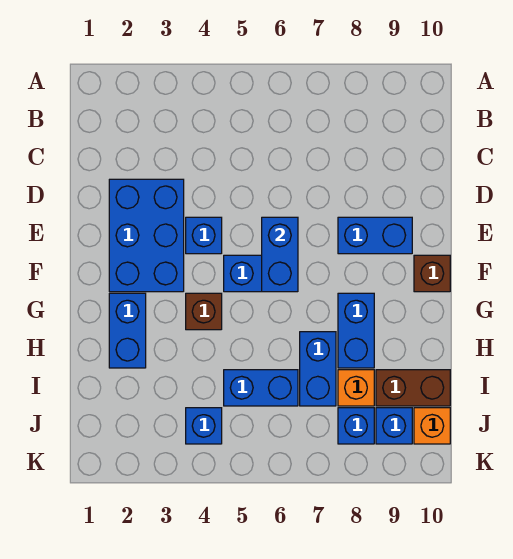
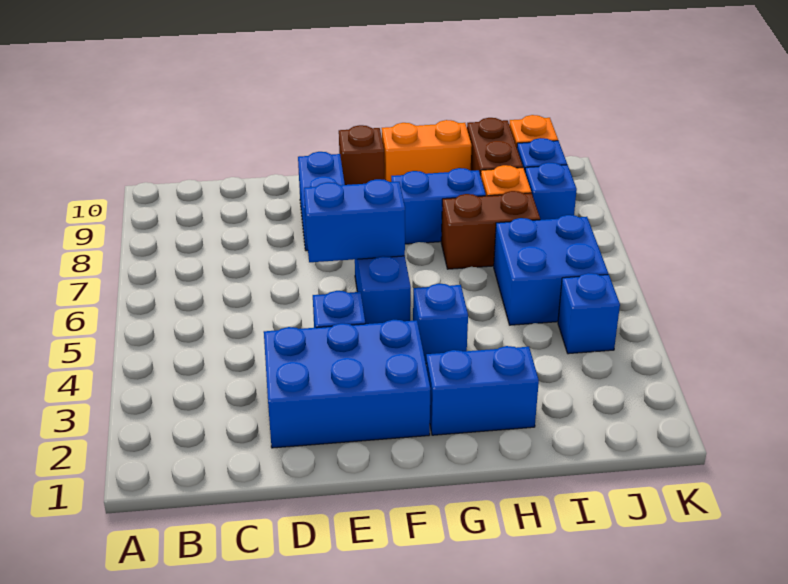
brown 1x1 brick [186,293,222,330] -> blue 1x1 brick [413,284,468,363]
none -> orange 1x2 brick [382,120,472,182]
blue 1x2 brick [300,332,336,406] -> brown 1x2 brick [441,191,540,269]
blue 1x2 brick [224,370,298,406] -> blue 2x2 brick [494,215,608,325]

